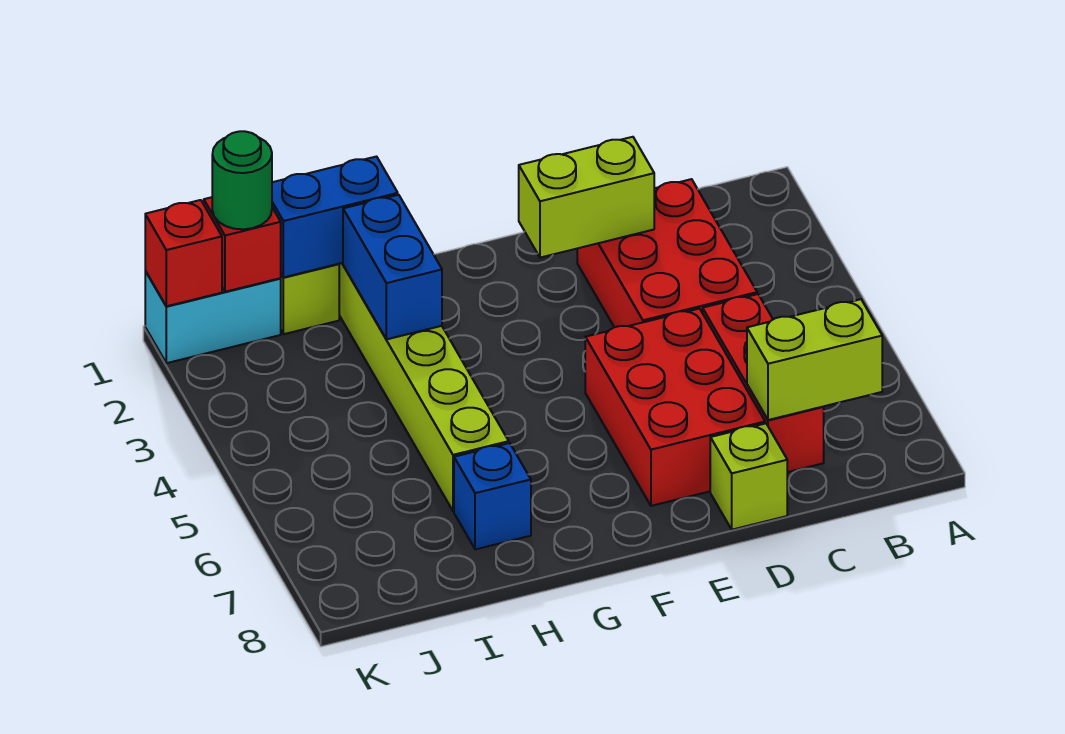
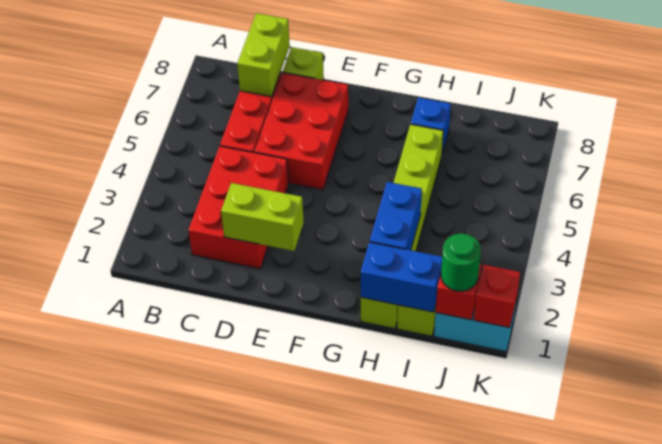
lime 1x2 brick [747,299,882,420] -> lime 1x2 brick turned to [237,13,290,97]

